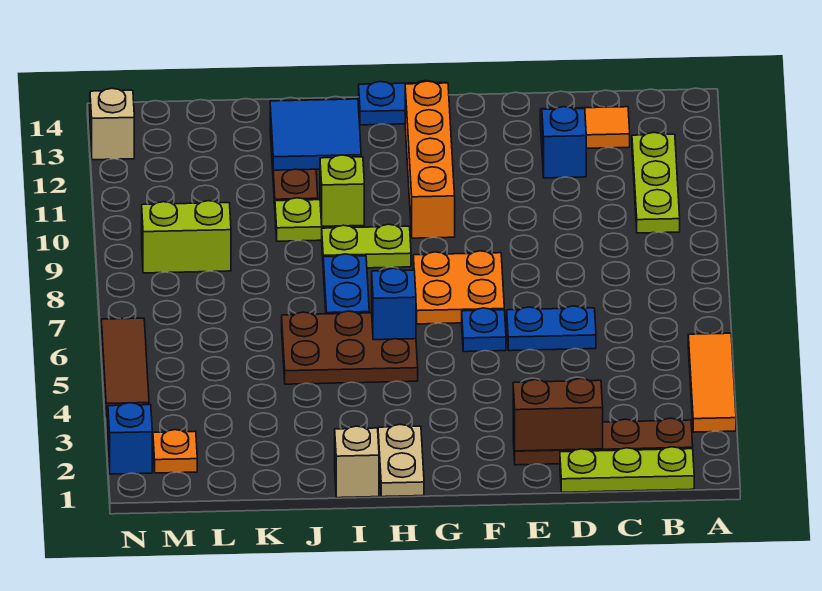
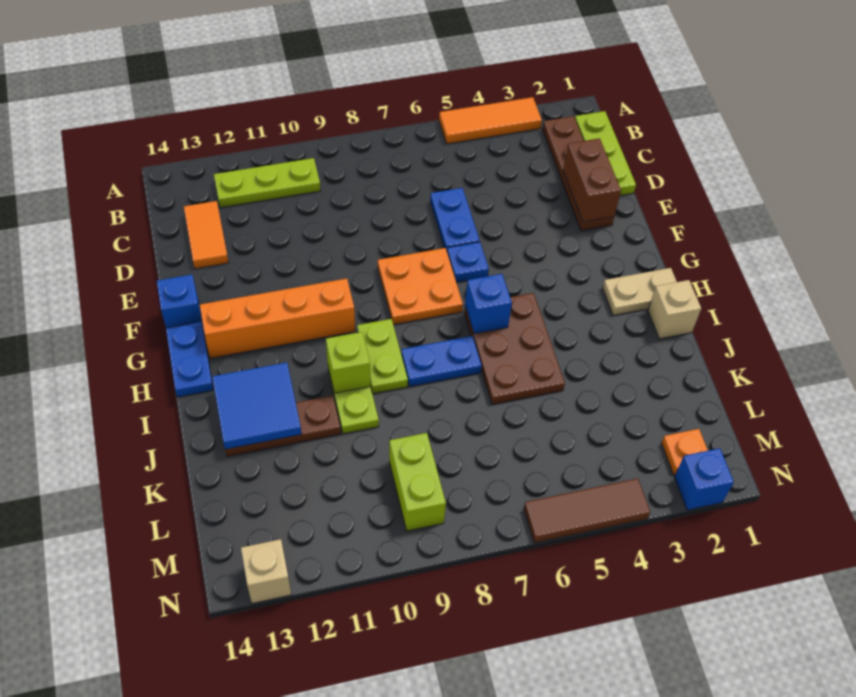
blue 1x1 brick [542,107,586,178] -> blue 1x1 brick moved to [157,275,202,328]

